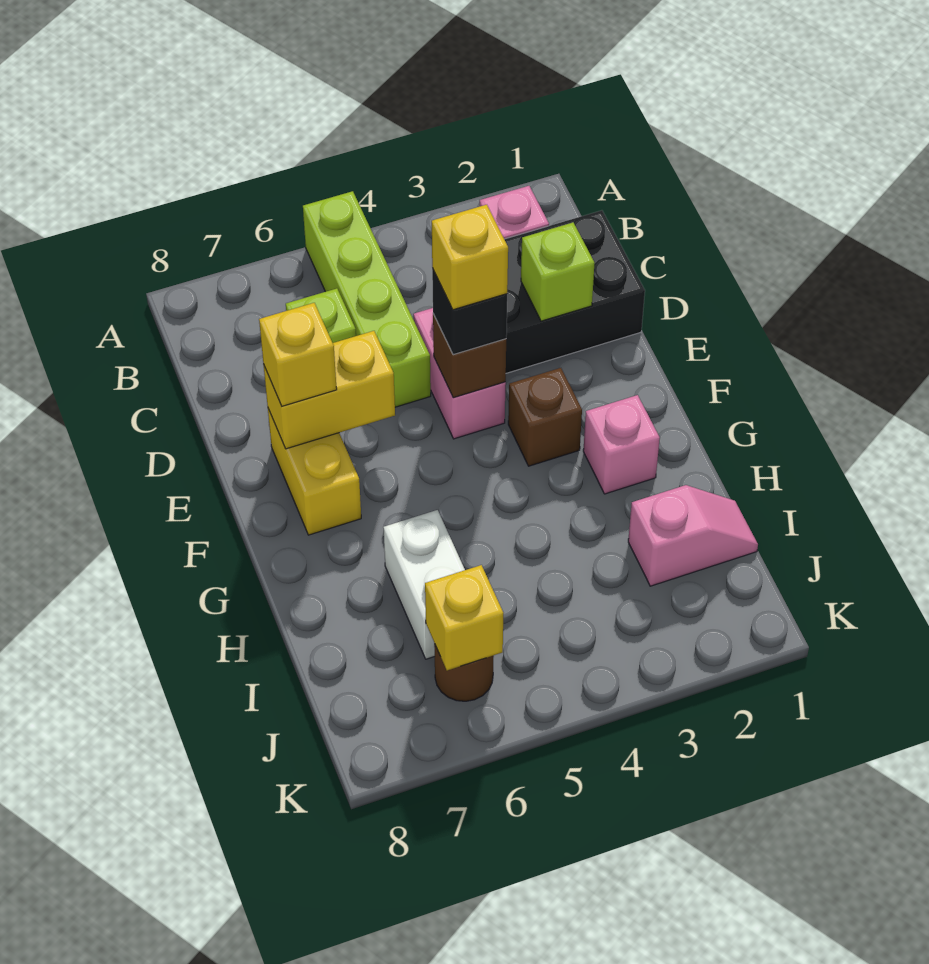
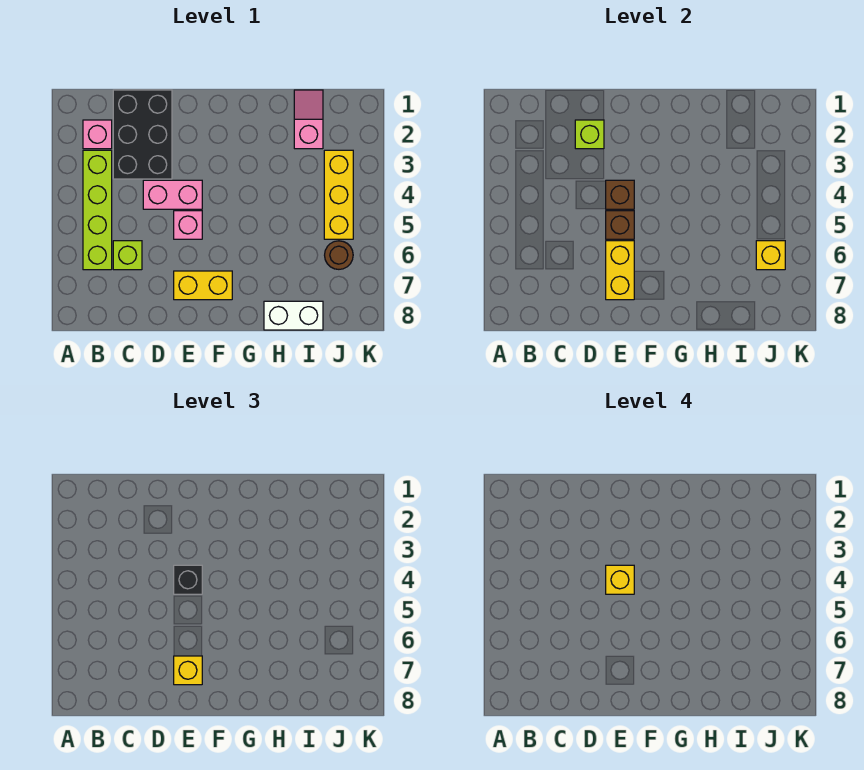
lime 1x4 brick [303,191,431,407] -> lime 1x4 brick turned to [83,150,112,270]
brown 1x1 brick [508,368,582,466] -> brown 1x1 brick moved to [606,211,634,239]
pink 1x1 brick [583,395,660,494] -> pink 1x1 brick moved to [174,211,202,239]
white 1x2 brick [383,510,465,659] -> white 1x2 brick moved to [264,301,323,330]
none -> yellow 1x3 brick [324,150,353,239]

